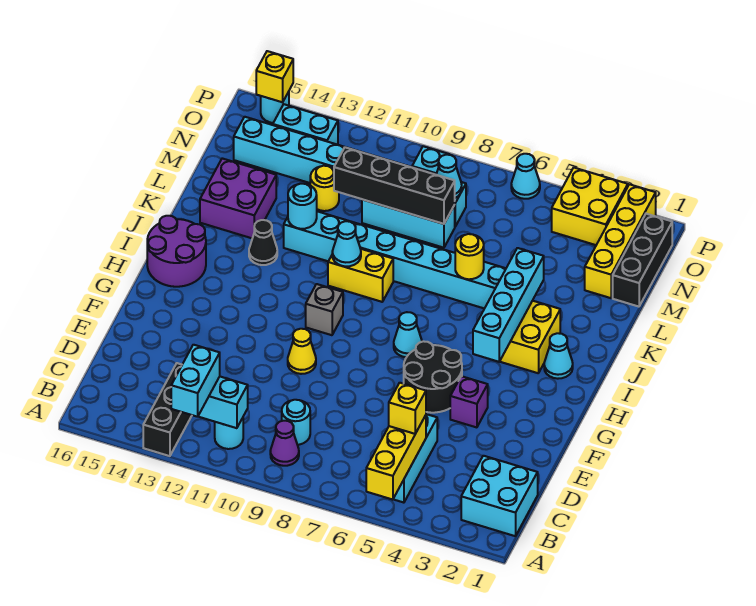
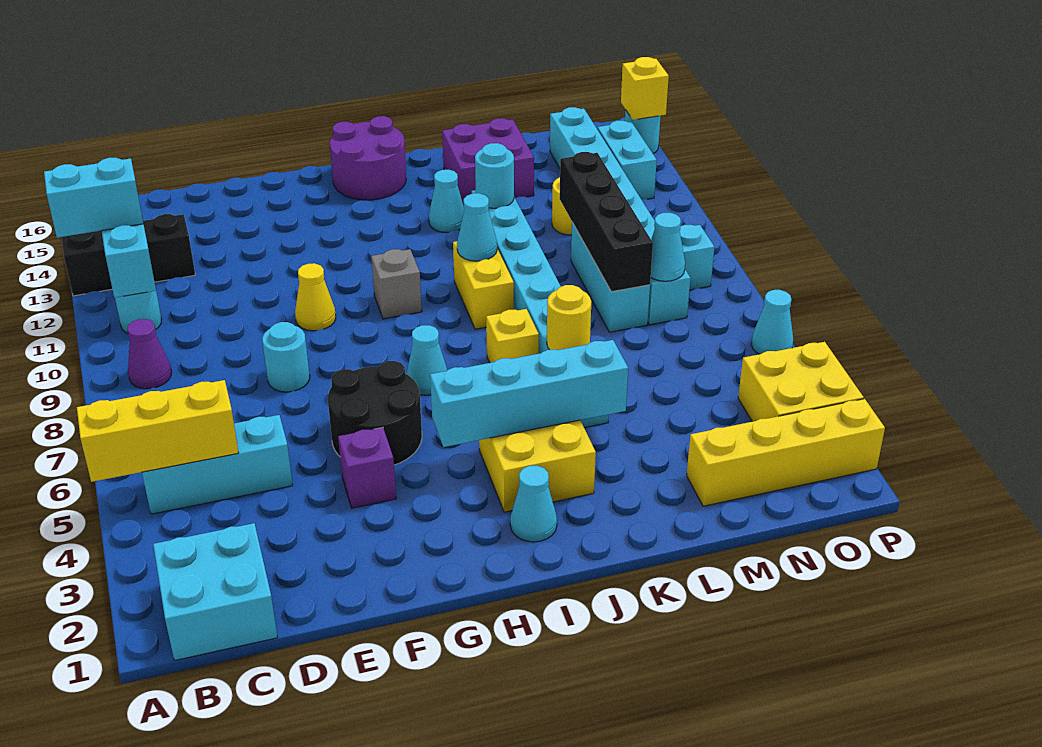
yellow 1x1 brick [389,383,426,434] -> yellow 1x1 brick moved to [486,309,539,363]
cyan 1x1 round brick [282,400,310,445] -> cyan 1x1 round brick moved to [262,322,310,392]
black 1x1 cone [249,220,277,265] -> cyan 1x1 cone [429,170,464,233]
black 1x3 brick [613,214,672,307] -> none

